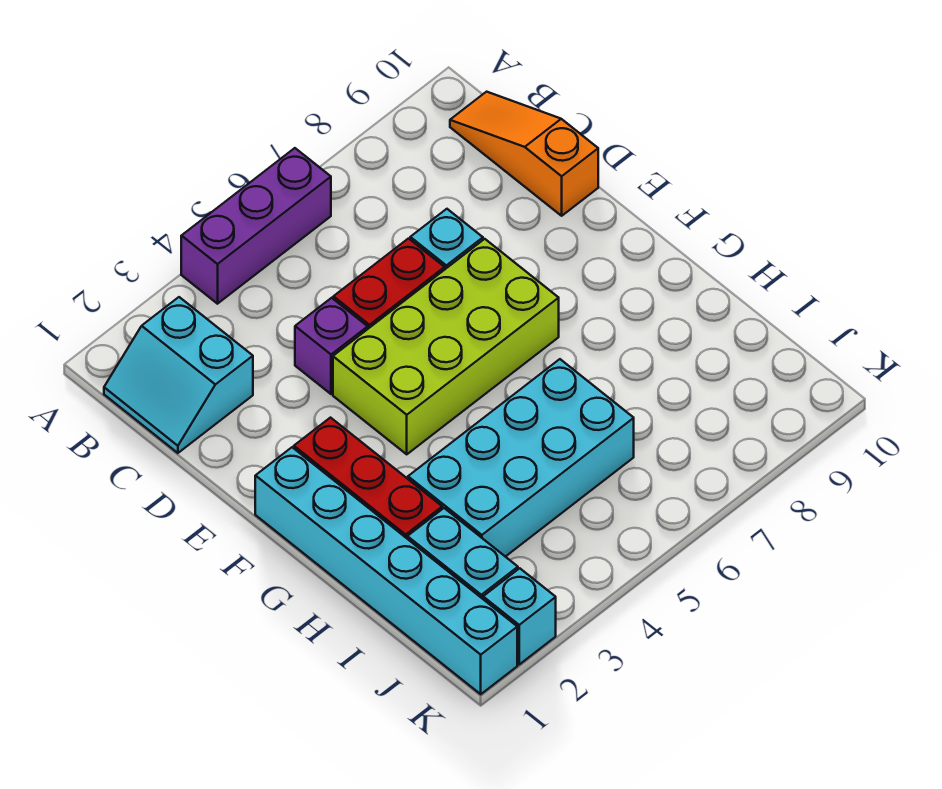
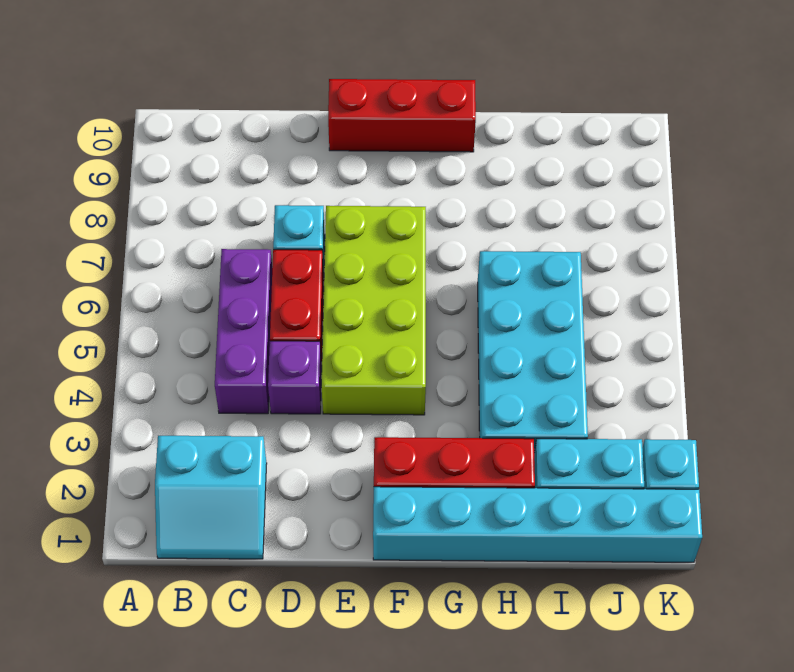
purple 1x3 brick [181,148,331,304] -> purple 1x3 brick moved to [215,249,272,414]
orange 1x3 slope [450,92,598,216] -> none
none -> red 1x3 brick [328,79,476,152]

